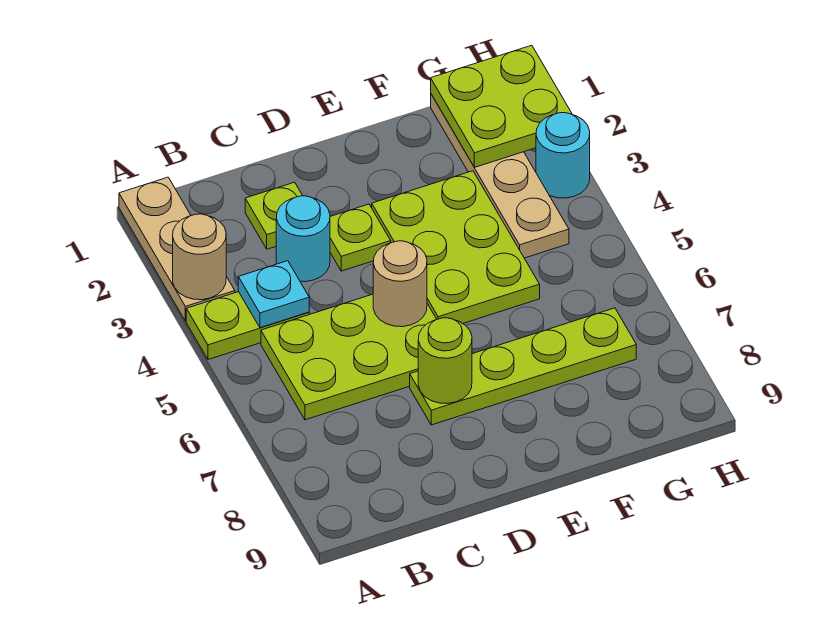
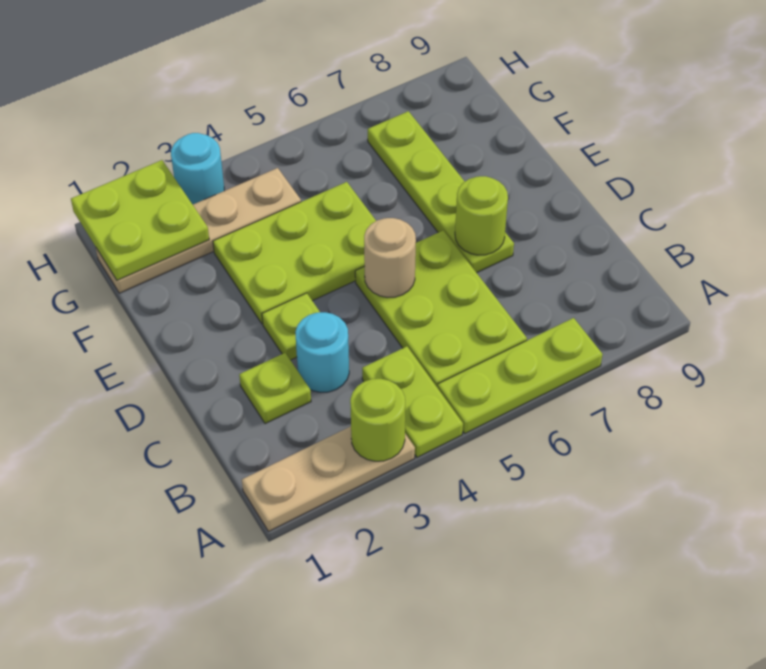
tan 1x1 round brick [173,214,226,300] -> lime 1x1 round brick [350,379,405,461]
none -> lime 1x3 plate [438,318,603,433]
cyan 1x1 plate [238,261,309,328] -> none

